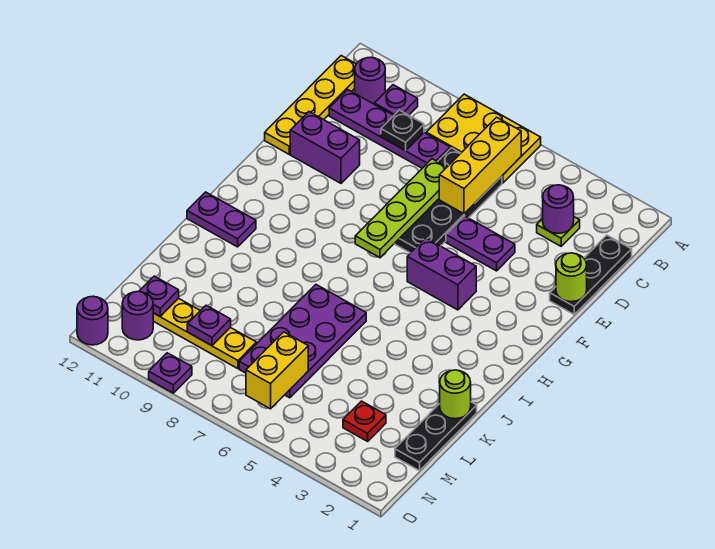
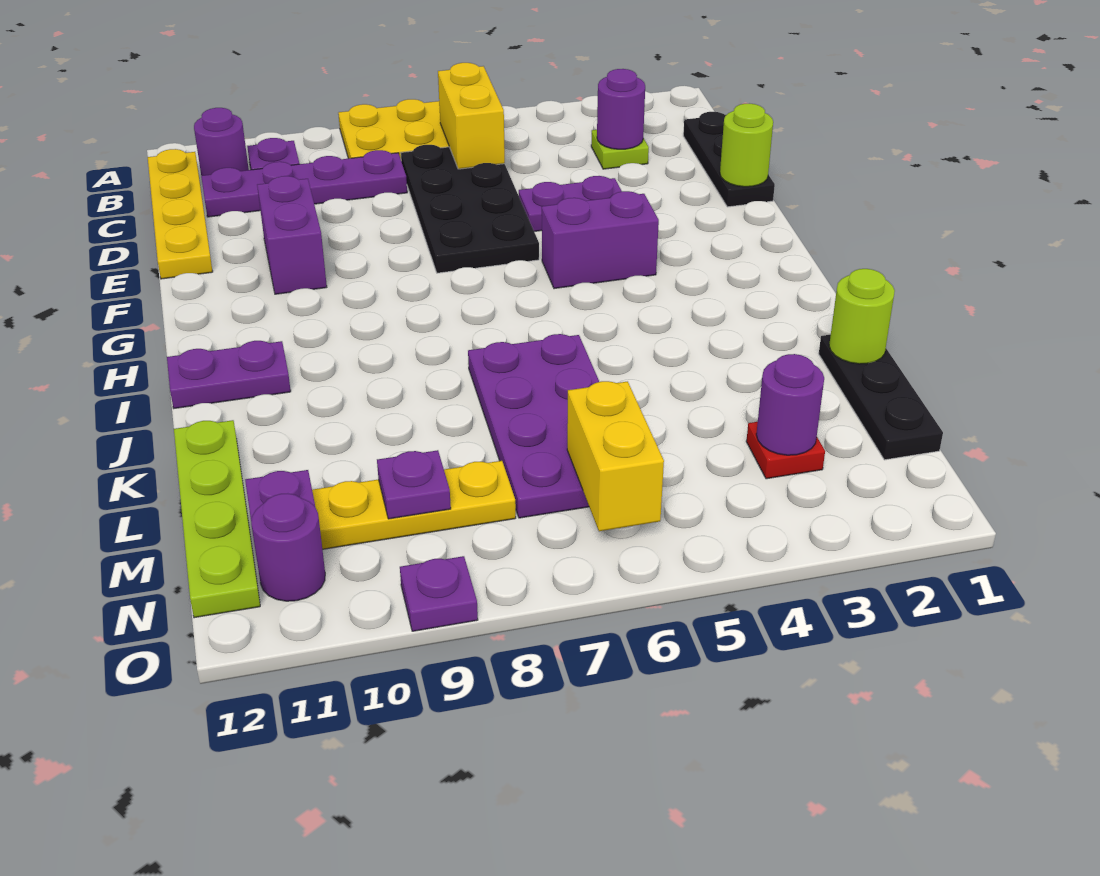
yellow 1x3 brick [439,117,521,214] -> yellow 1x2 brick [438,63,505,169]
black 1x1 plate [381,110,424,151] -> none
lime 1x4 plate [355,159,447,258] -> lime 1x4 plate moved to [174,420,260,618]
purple 1x2 brick [290,112,360,183] -> purple 1x2 brick turned to [257,176,327,294]
purple 1x1 round brick [77,296,108,345] -> purple 1x1 round brick moved to [756,354,824,455]

